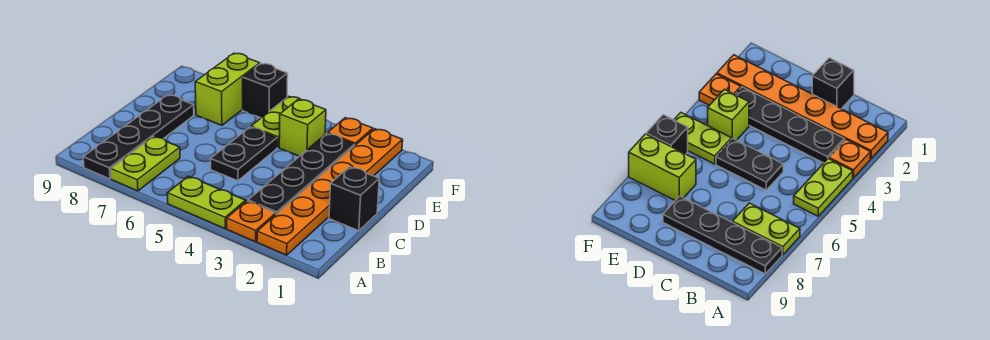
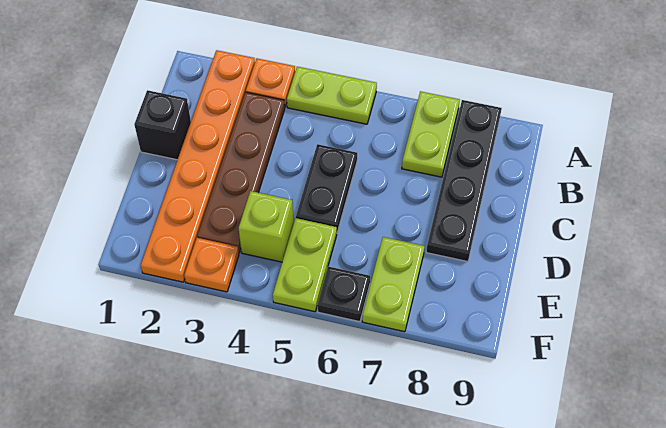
black 1x4 plate [248,133,355,214] -> brown 1x4 plate [197,92,285,253]
lime 1x2 brick [195,53,260,125] -> lime 1x2 plate [362,237,425,332]
black 1x1 brick [243,63,288,118] -> black 1x1 plate [317,267,370,322]

